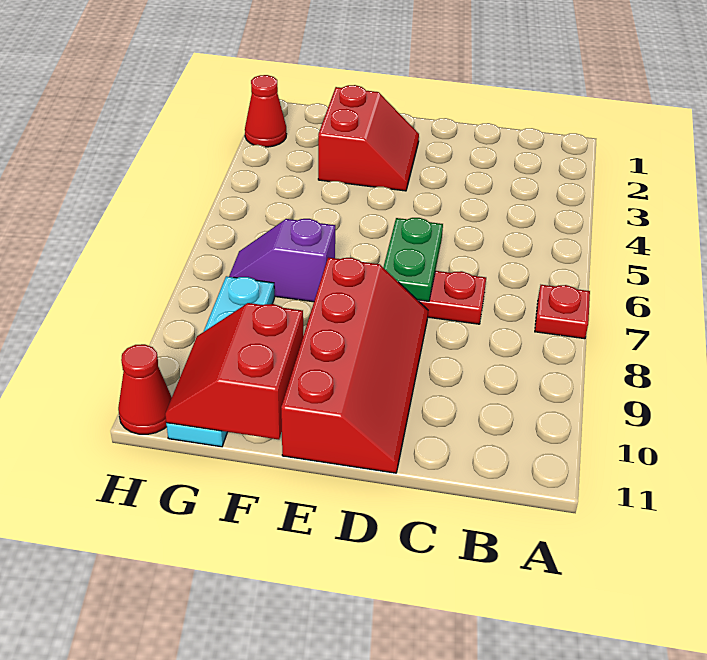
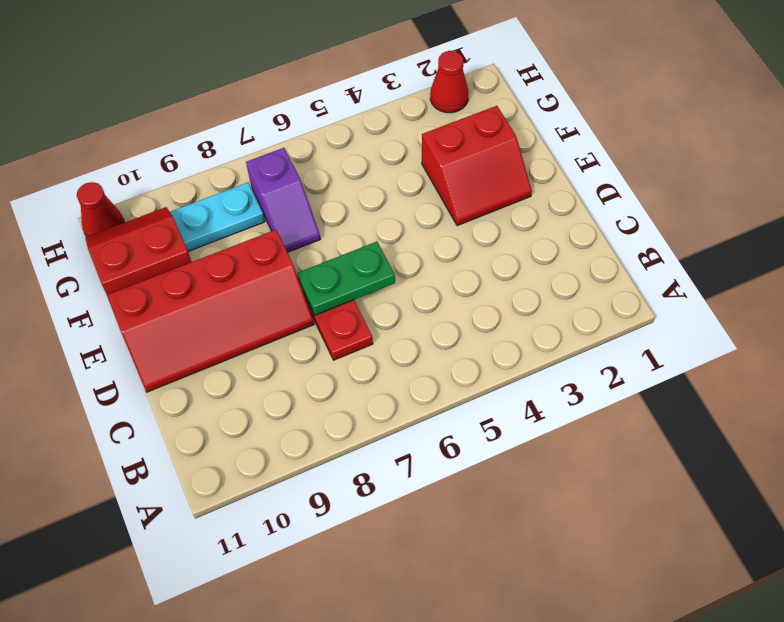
red 1x1 plate [535,285,590,339] -> none
purple 1x2 slope [229,219,335,302] -> purple 1x2 slope turned to [246,148,320,252]

